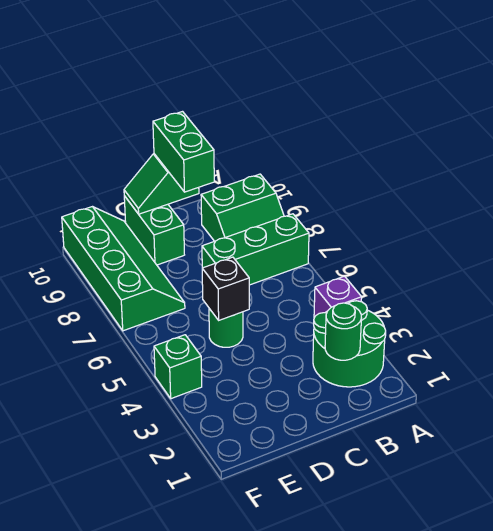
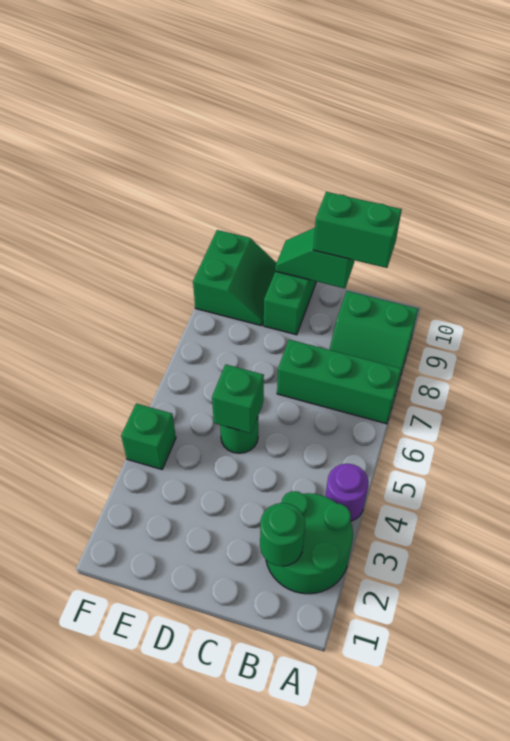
purple 1x1 brick [314,276,362,318] -> purple 1x1 round brick [325,464,369,521]
green 1x2 brick [153,112,214,192] -> green 1x2 brick turned to [313,192,402,268]
black 1x1 brick [202,257,249,320] -> green 1x1 brick [212,364,264,433]
green 2x4 slope [62,207,185,331] -> green 2x2 slope [193,230,276,326]

